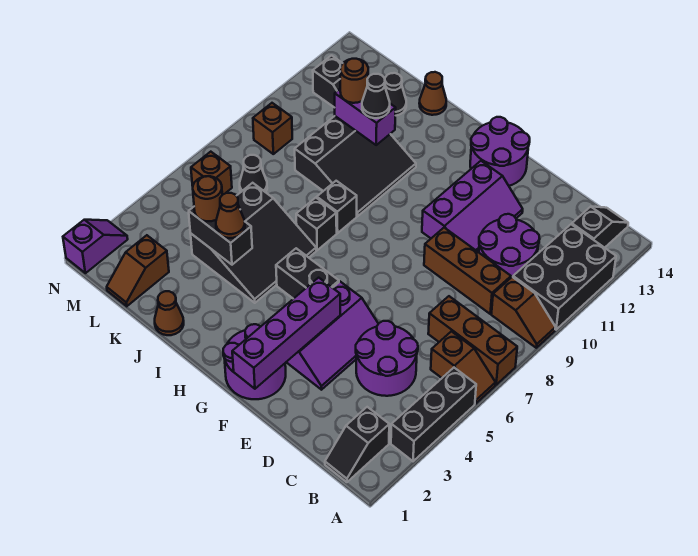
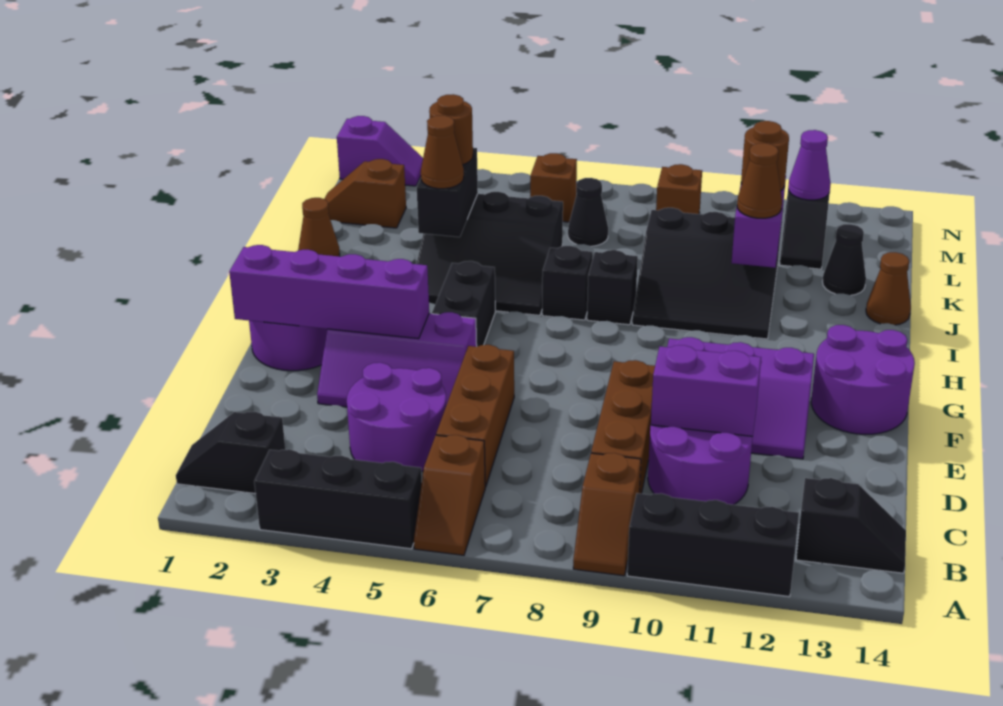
brown 1x3 brick [428,296,517,385] -> brown 1x3 brick moved to [436,345,514,487]
black 2x3 brick [513,224,616,330] -> black 1x3 brick [627,493,799,597]
none -> purple 1x2 brick [651,345,761,436]
black 1x1 cone [362,74,390,118] -> brown 1x1 cone [737,143,782,218]
none -> purple 1x1 cone [788,130,831,200]

